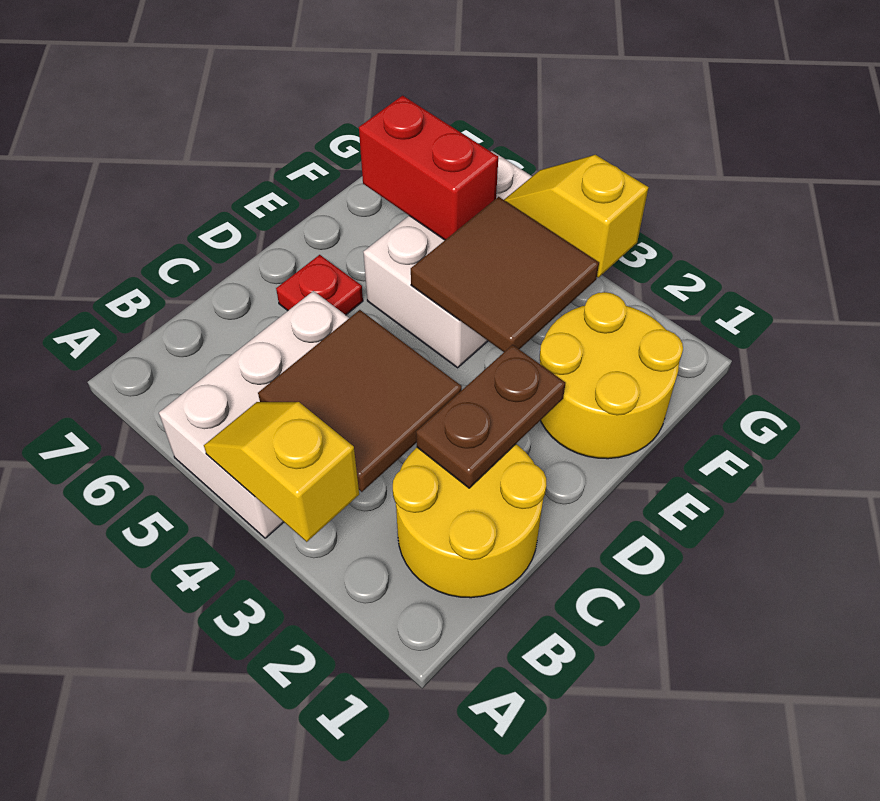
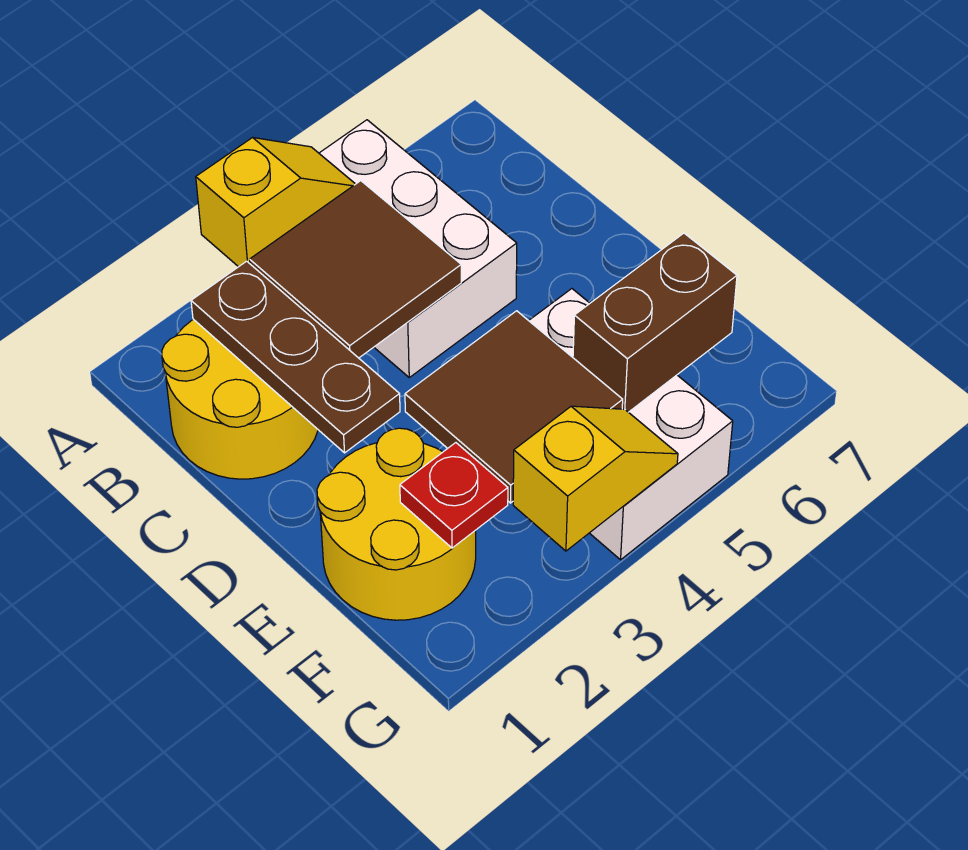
brown 1x2 plate [416,345,566,488] -> brown 1x3 plate [191,261,400,453]
red 1x1 plate [276,255,363,315] -> red 1x1 plate moved to [400,443,508,548]
red 1x2 brick [359,96,498,240] -> brown 1x2 brick [573,233,737,412]

